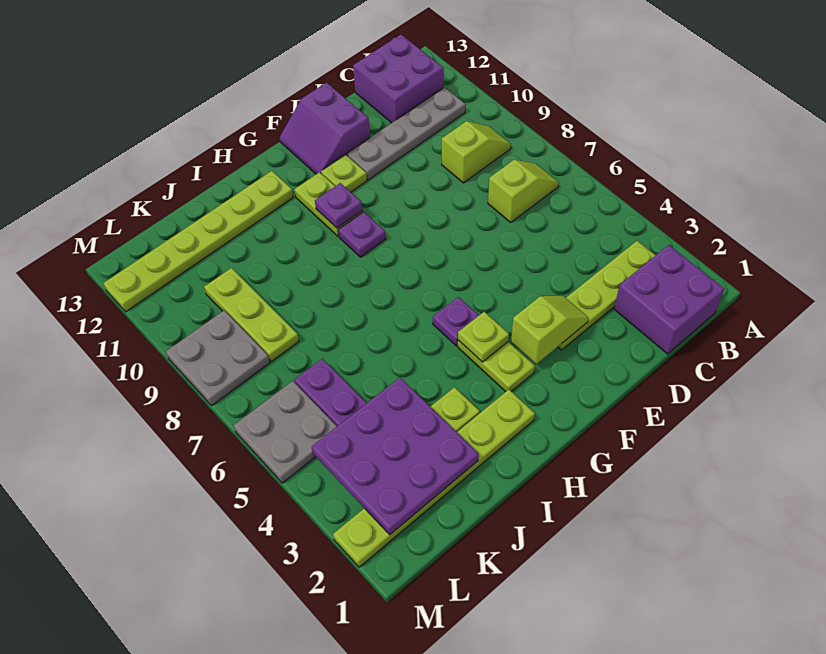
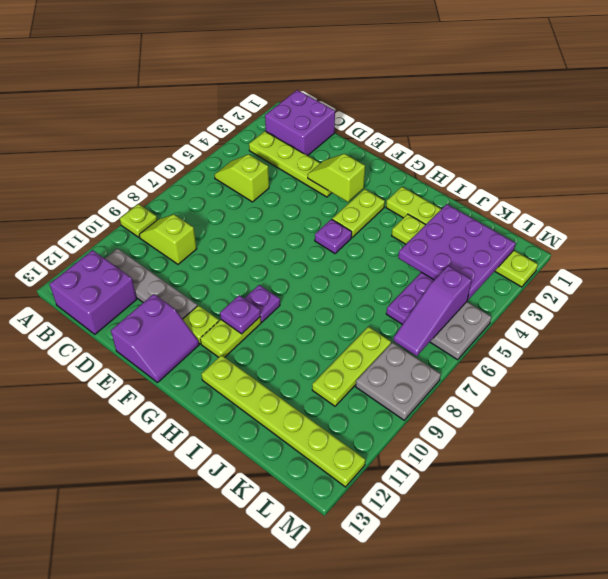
lime 1x2 slope [488,160,559,222] -> lime 1x2 slope moved to [214,154,269,202]
lime 1x1 plate [458,312,509,362] -> lime 1x1 plate moved to [120,204,157,238]
none -> purple 1x3 slope [393,266,472,356]

